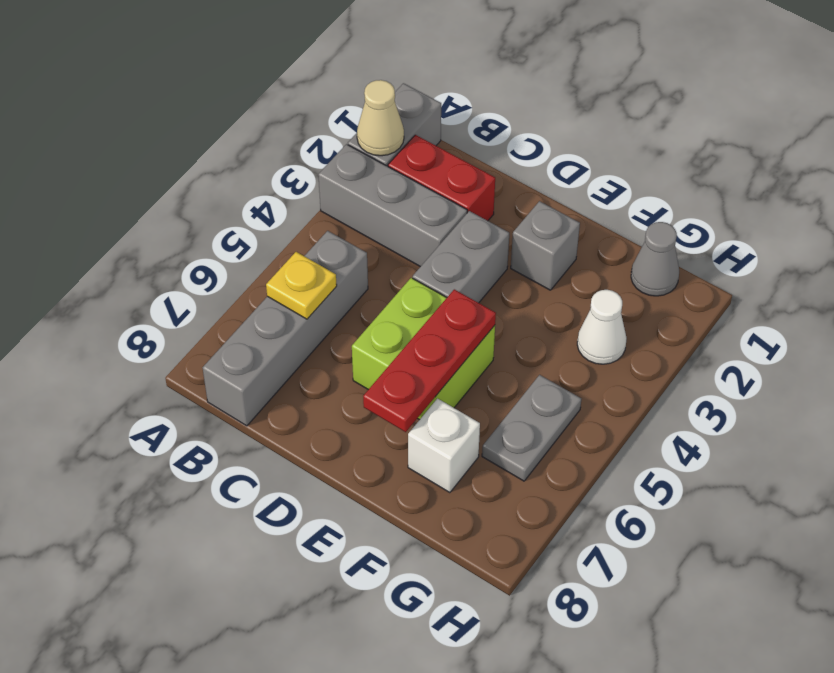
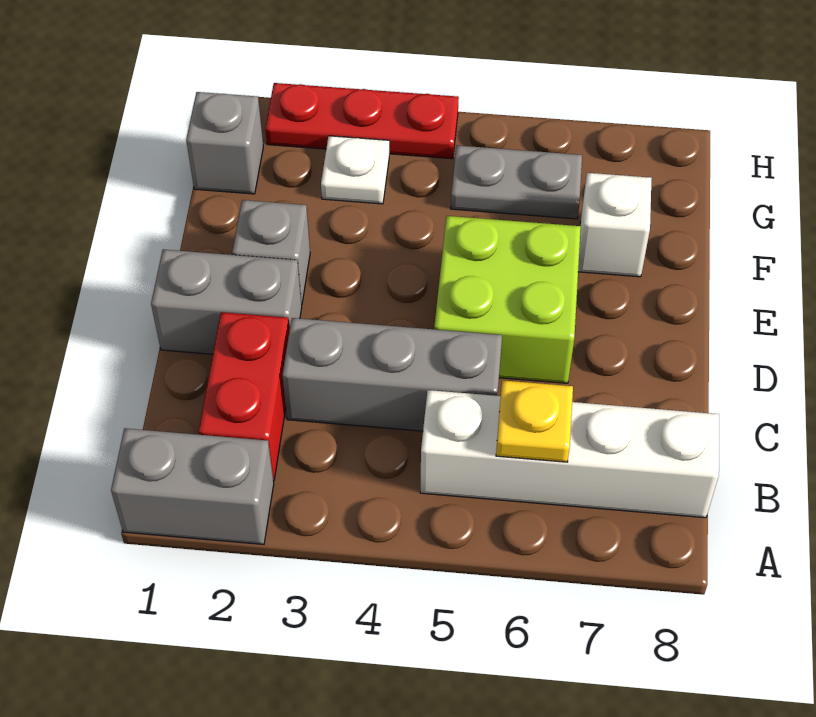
tan 1x1 cone [357,80,404,156] -> none
grey 1x3 brick [318,144,467,267] -> grey 1x3 brick turned to [282,318,502,431]
grey 1x4 brick [203,231,368,426] -> white 1x4 brick [420,390,719,518]
grey 1x2 brick [413,211,509,303] -> grey 1x2 brick moved to [151,249,302,354]
red 1x3 plate [363,289,496,432] -> red 1x3 plate moved to [265,83,459,159]
grey 1x1 cone [631,222,679,296] -> grey 1x1 brick [186,92,263,194]
white 1x1 cone [577,290,627,364] -> white 1x1 plate [321,136,389,204]

